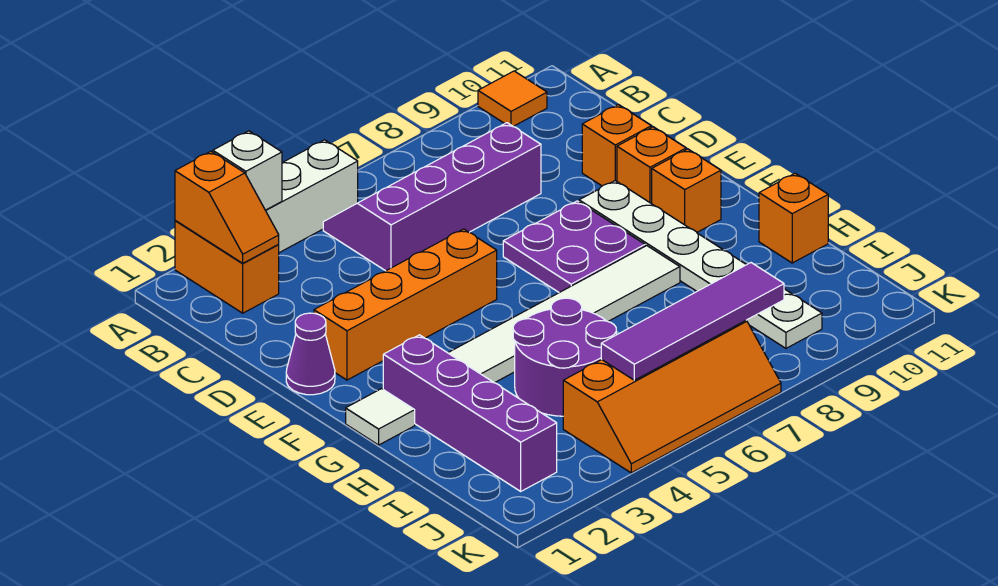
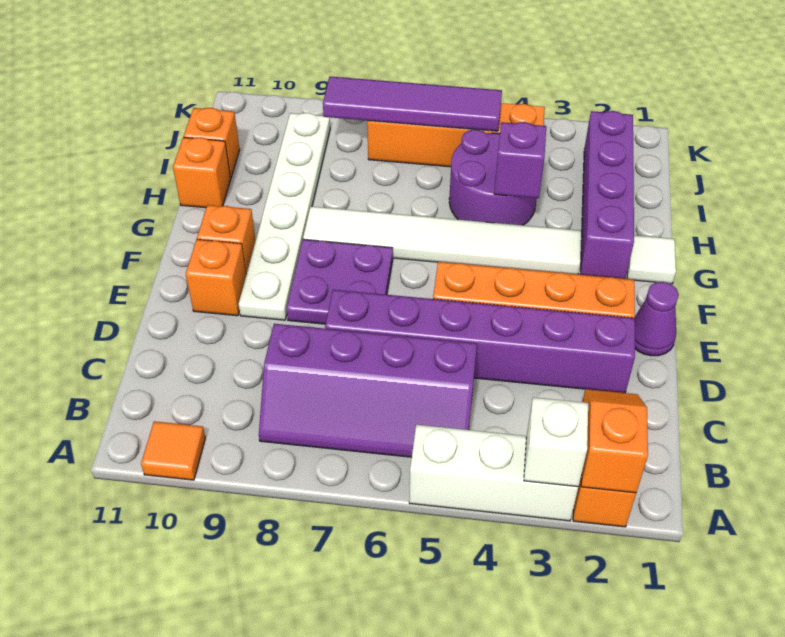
none -> purple 1x6 brick [325,290,635,393]
orange 1x1 brick [582,105,651,186] -> orange 1x1 brick moved to [184,108,240,178]
none -> purple 1x1 brick [494,122,546,198]

